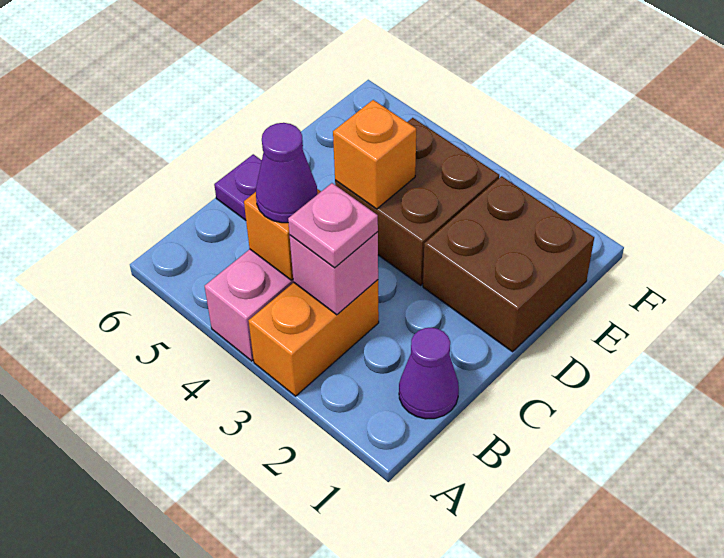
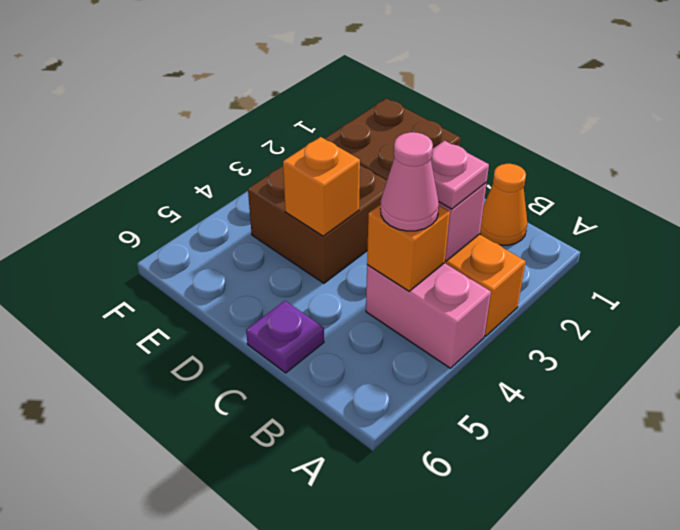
purple 1x1 cone [399,328,459,419] -> orange 1x1 cone [480,164,527,245]
purple 1x1 cone [256,123,317,223] -> pink 1x1 cone [381,132,439,231]

